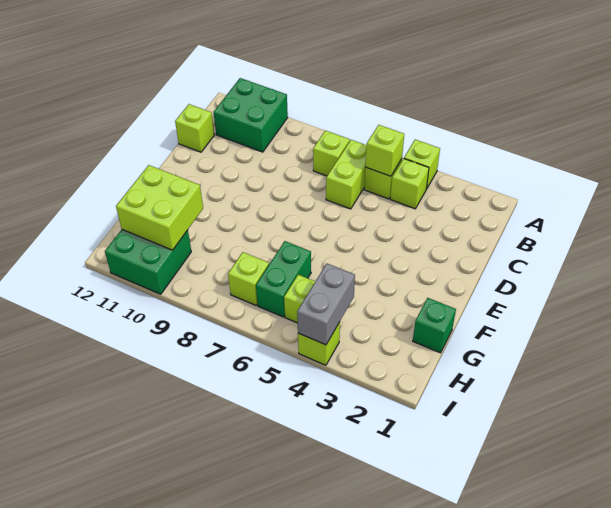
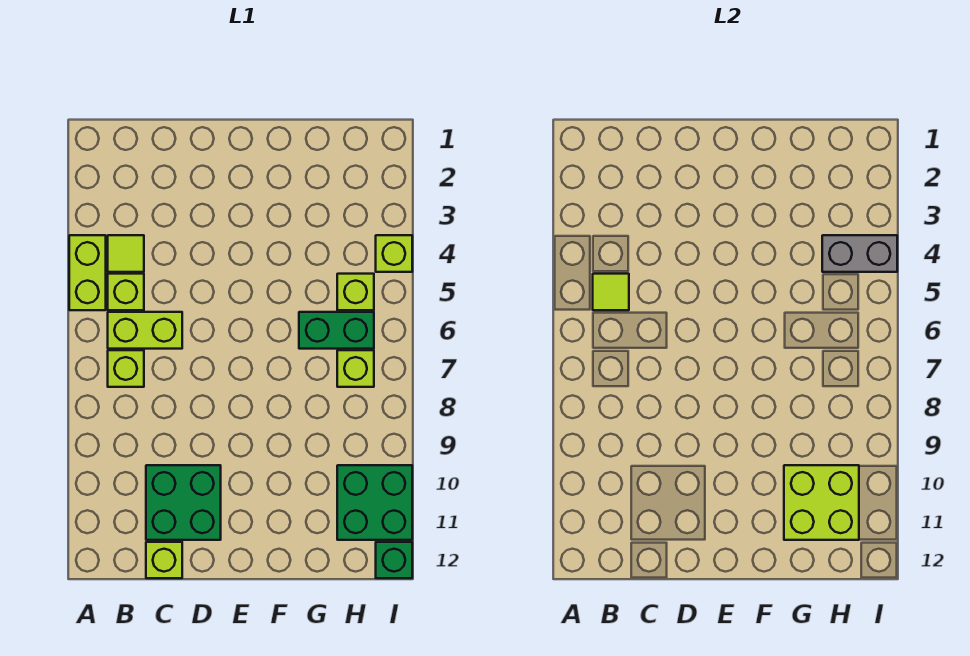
lime 1x1 brick [404,140,440,189] -> lime 1x2 brick [69,235,106,310]
green 2x2 brick [214,78,288,152] -> green 2x2 brick moved to [146,465,221,540]
lime 1x1 brick [390,158,429,209] -> lime 1x1 tile [108,235,144,272]
lime 1x1 brick [365,125,404,176] -> lime 1x1 tile [593,274,629,310]
green 1x1 brick [413,298,456,353] -> green 1x1 brick moved to [376,542,412,578]

